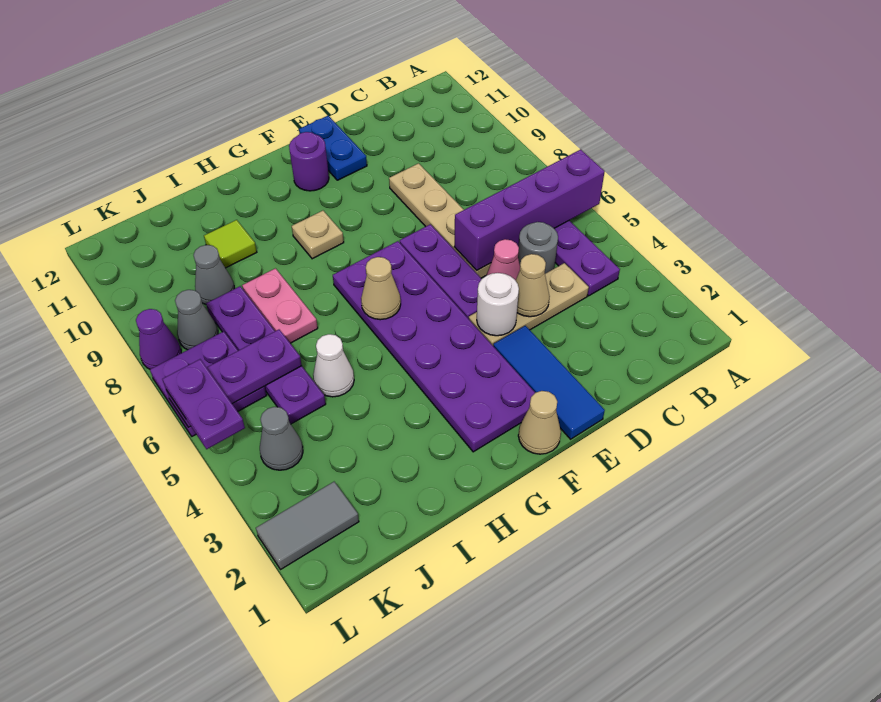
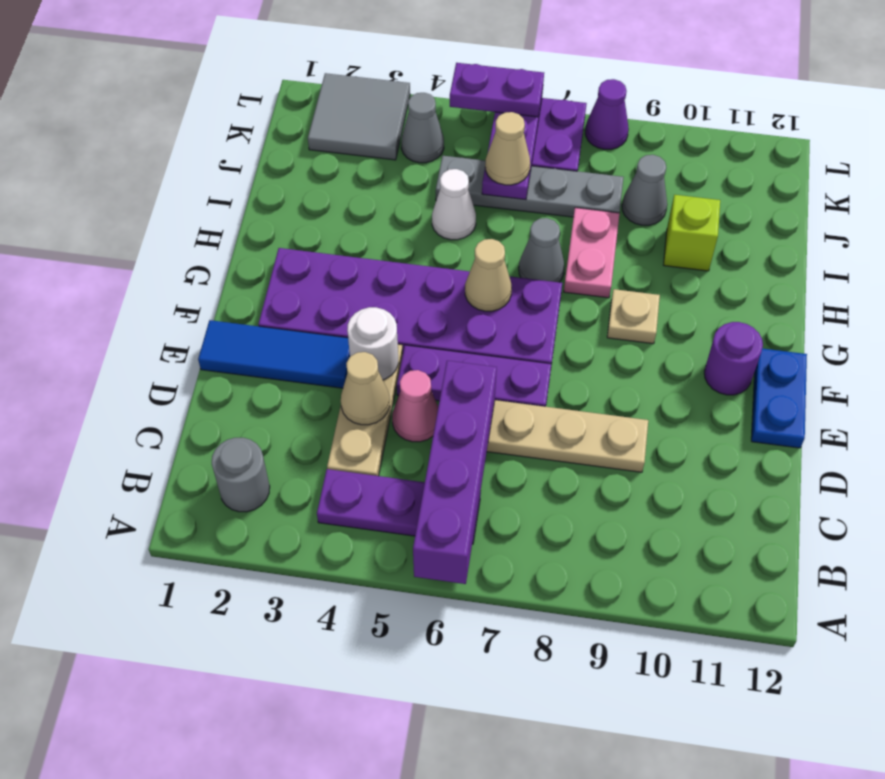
grey 1x1 round brick [518,222,558,274] -> grey 1x1 round brick moved to [212,438,270,512]
blue 1x2 plate [299,116,367,180] -> blue 1x2 plate turned to [751,348,807,448]
tan 1x1 cone [518,391,561,454] -> tan 1x1 cone moved to [485,112,530,185]
pink 1x2 plate [242,268,318,343] -> pink 1x2 plate turned to [564,208,619,298]
lime 1x1 tile [204,220,257,268] -> lime 1x1 brick [664,195,720,271]
purple 1x4 plate [206,286,326,424] -> grey 1x4 plate [436,156,624,217]
grey 1x2 tile [256,482,359,570] -> grey 2x2 tile [308,73,410,160]
grey 1x1 cone [175,290,218,350] -> grey 1x1 cone moved to [519,218,564,282]

